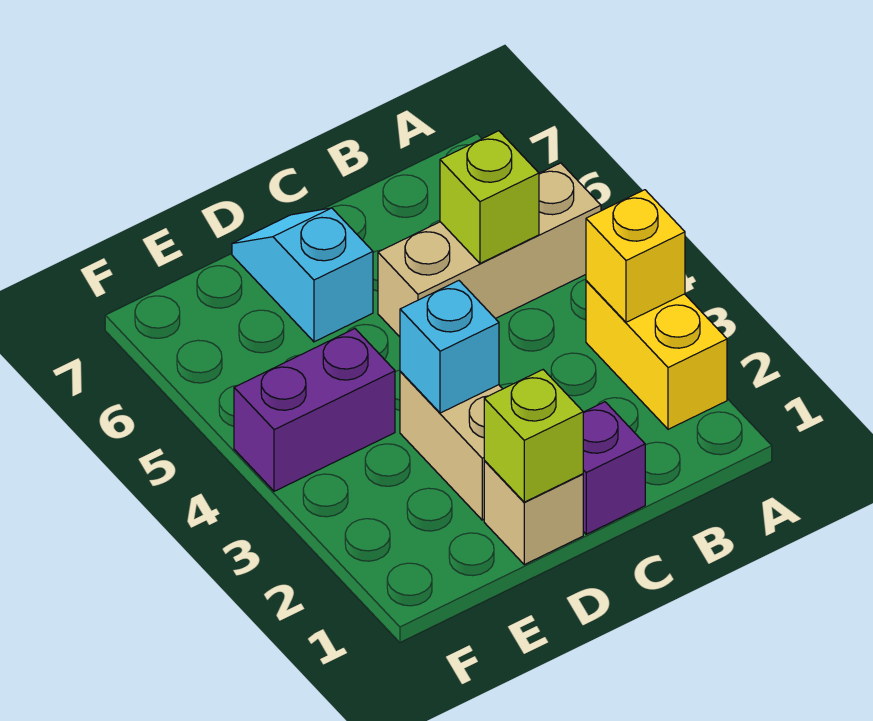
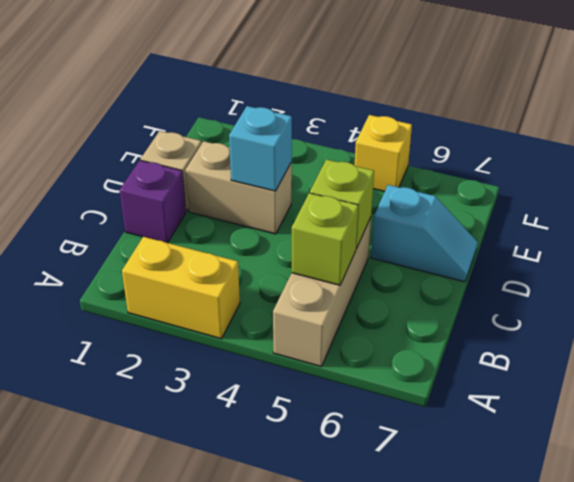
yellow 1x1 brick [586,190,685,322] -> yellow 1x1 brick moved to [355,115,412,192]
lime 1x1 brick [484,370,583,502] -> lime 1x1 brick moved to [310,159,374,249]
purple 1x2 brick [234,329,395,491] -> none

